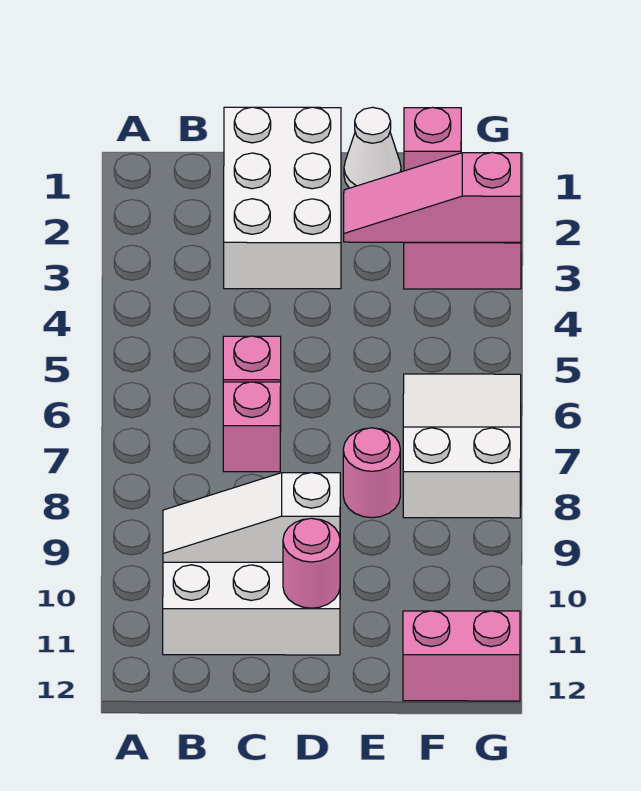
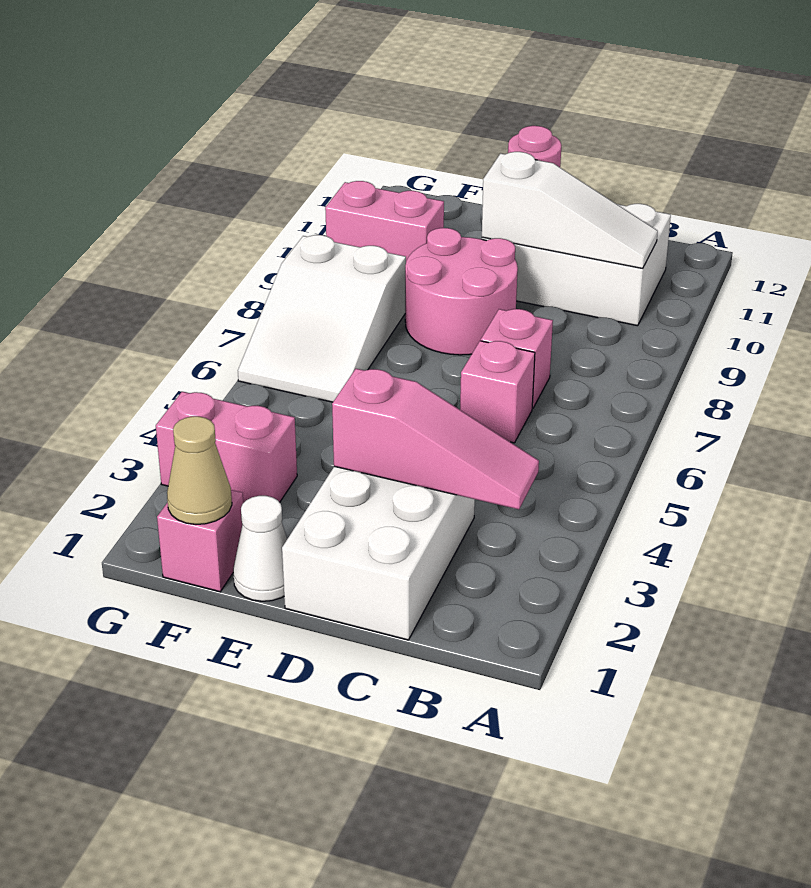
pink 1x3 slope [344,152,521,242] -> pink 1x3 slope moved to [332,369,539,509]
pink 1x1 round brick [343,428,400,518] -> pink 2x2 round brick [405,228,518,355]
none -> tan 1x1 cone [167,416,232,524]
pink 1x2 brick [403,611,520,701] -> pink 1x2 brick moved to [325,181,444,261]

